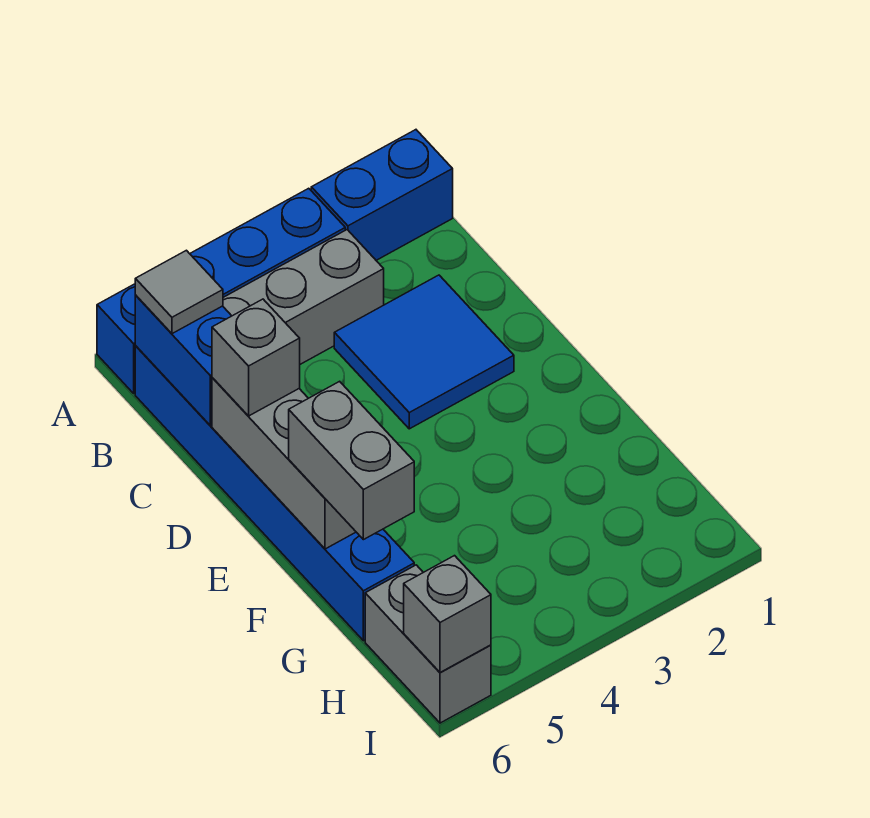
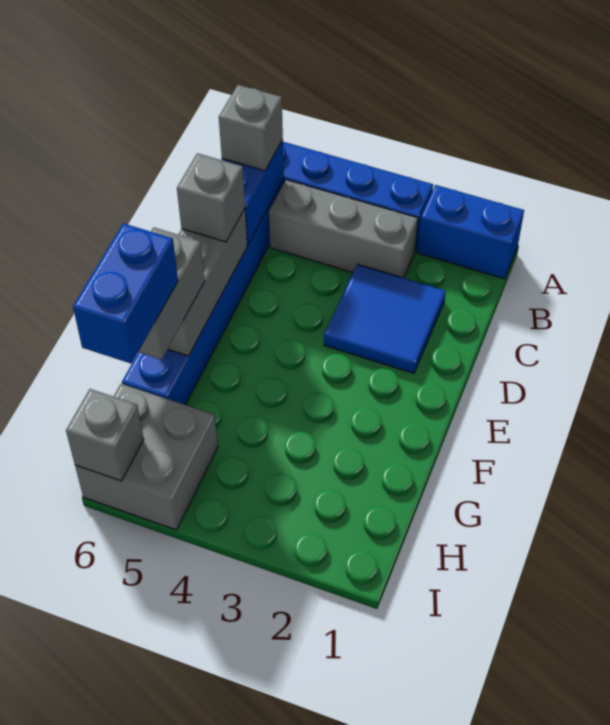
grey 1x1 tile [135,250,223,334] -> grey 1x1 brick [219,85,283,171]
none -> blue 1x2 brick [73,223,178,364]
grey 1x2 brick [365,565,491,723] -> grey 2x2 brick [75,384,218,530]

